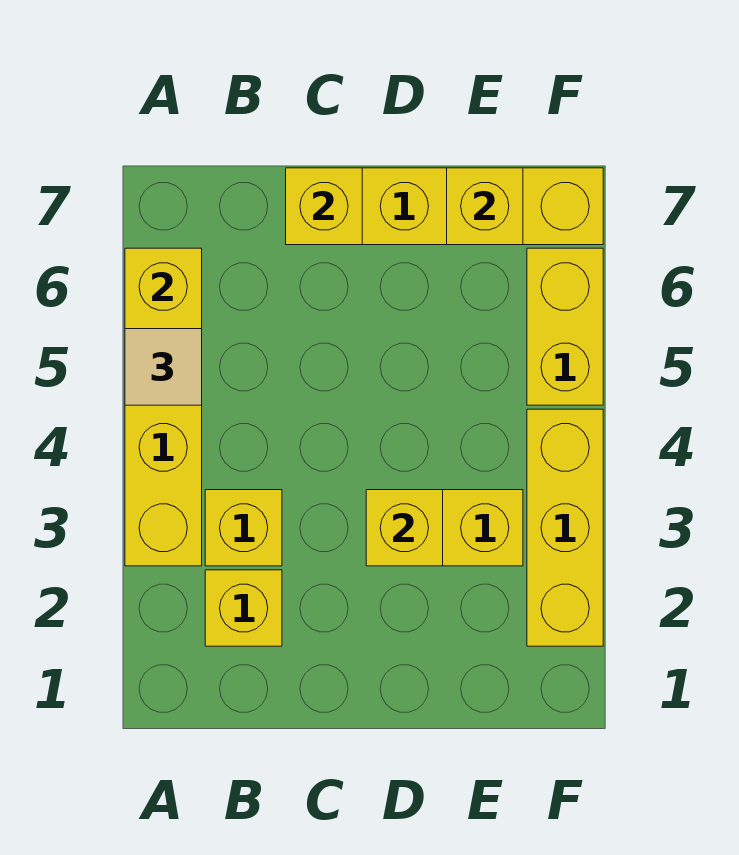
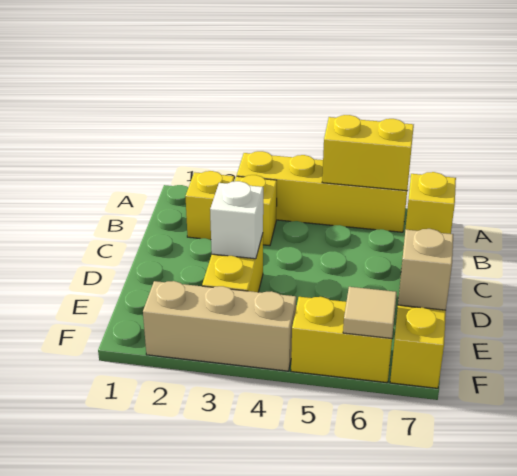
tan 1x1 tile [125,329,202,405] -> tan 1x1 tile moved to [343,287,397,338]
yellow 1x1 brick [366,490,443,566] -> white 1x1 brick [210,181,263,259]
yellow 1x1 brick [447,168,523,245] -> tan 1x1 brick [398,229,453,310]
yellow 1x3 brick [527,409,603,646] -> tan 1x3 brick [143,281,296,371]

